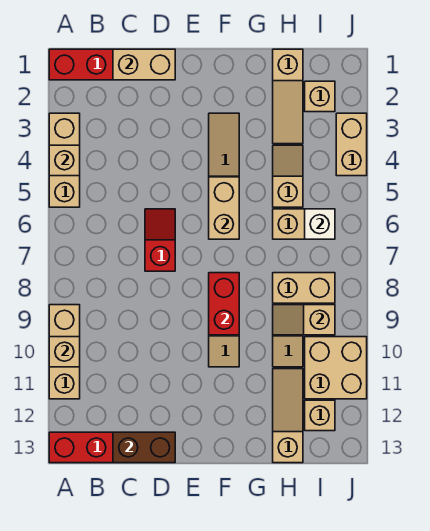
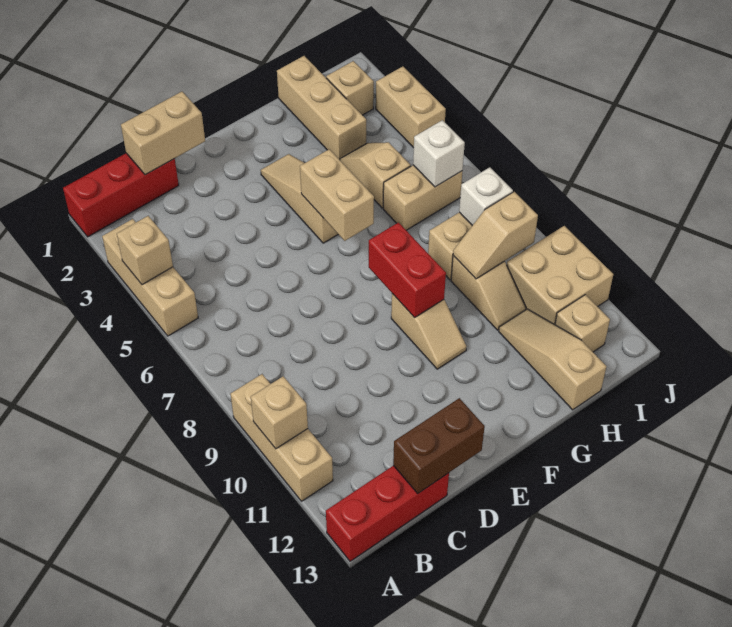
red 1x2 slope [145,209,175,271] -> none
tan 1x3 slope [273,49,303,144] -> tan 1x3 brick [277,56,366,160]
none -> white 1x1 brick [459,167,513,225]

